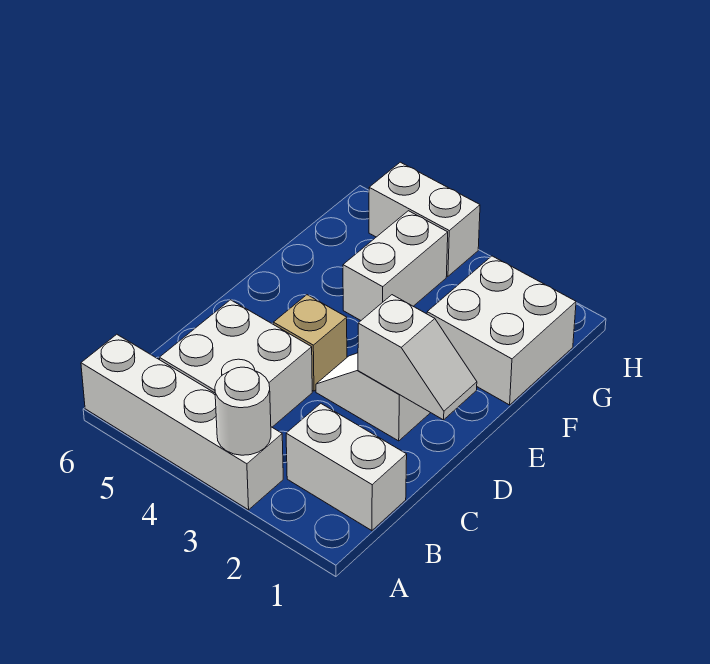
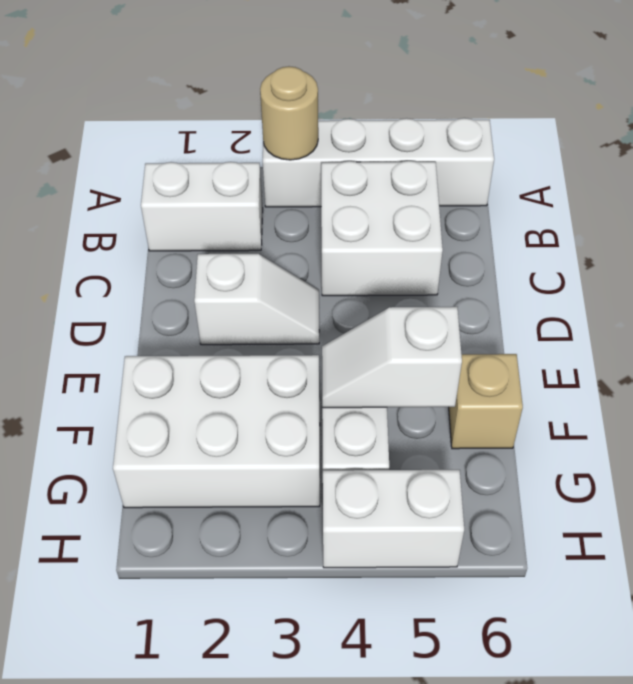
white 1x1 round brick [215,367,271,455] -> tan 1x1 round brick [260,66,318,160]
white 1x2 slope [358,295,477,420] -> white 1x2 slope moved to [322,307,462,408]
tan 1x1 brick [273,295,347,391] -> tan 1x1 brick moved to [449,354,523,449]
white 2x2 brick [427,256,576,405] -> white 2x3 brick [113,355,320,508]

